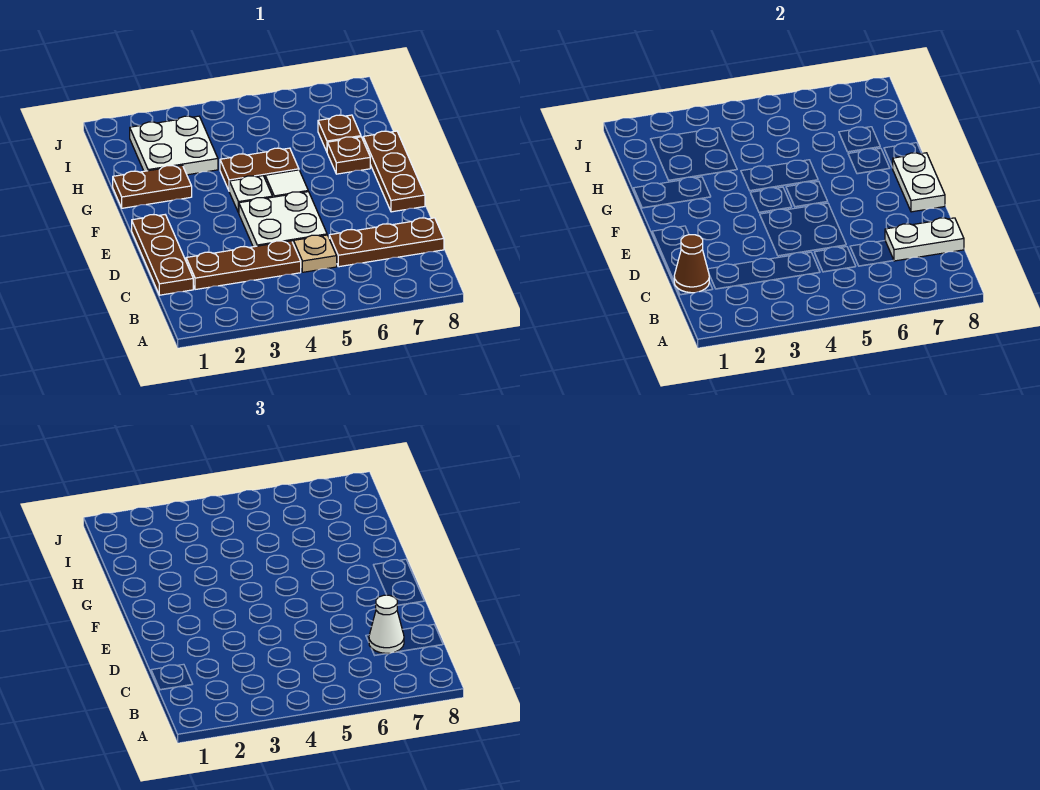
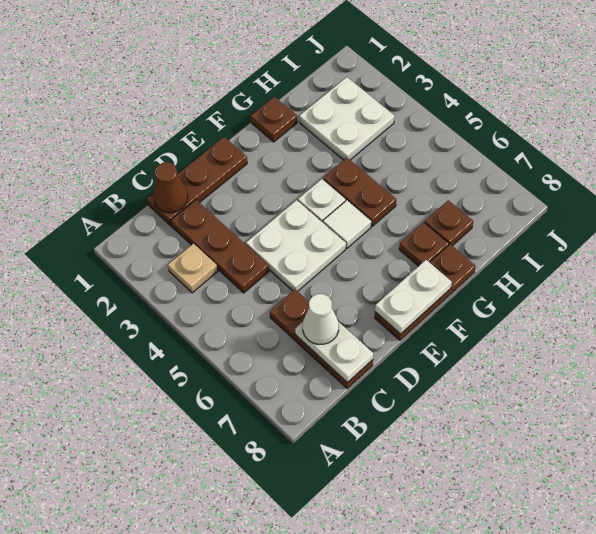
tan 1x1 plate [293,235,337,272] -> tan 1x1 plate moved to [168,244,218,293]
brown 1x2 plate [113,165,192,208] -> brown 1x1 plate [251,97,297,142]

